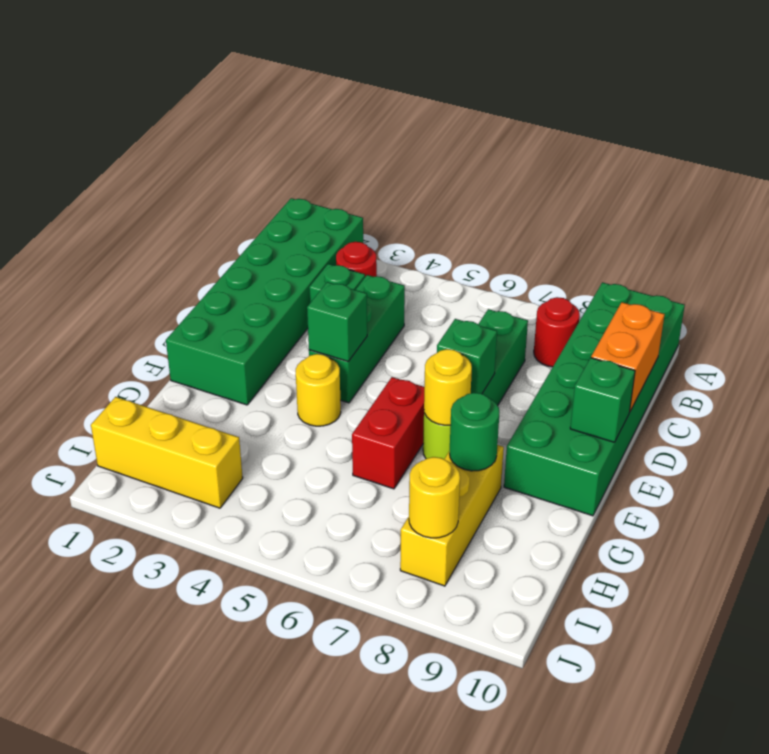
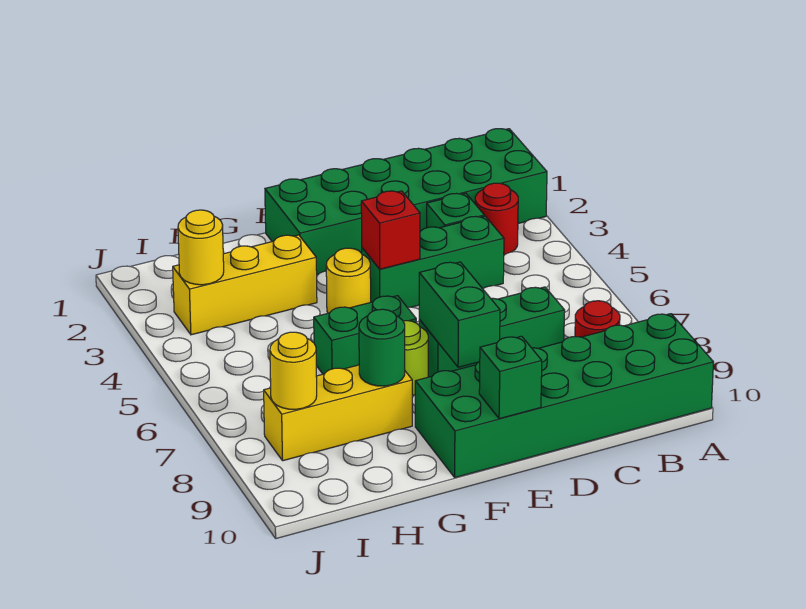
orange 1x2 brick [591,302,665,411] -> none
green 1x1 brick [307,282,367,361] -> red 1x1 brick [361,191,420,269]
green 1x1 brick [437,319,497,394] -> green 1x2 brick [419,262,500,367]
red 1x2 brick [352,377,424,489] -> green 1x2 brick [314,296,416,374]
yellow 1x1 round brick [424,349,472,425] -> yellow 1x1 round brick moved to [178,210,224,285]
yellow 1x3 brick [91,397,243,508] -> yellow 1x3 brick turned to [173,235,317,335]

